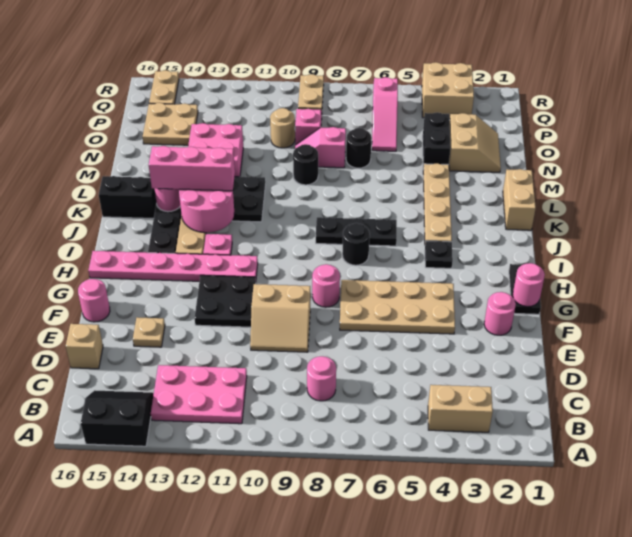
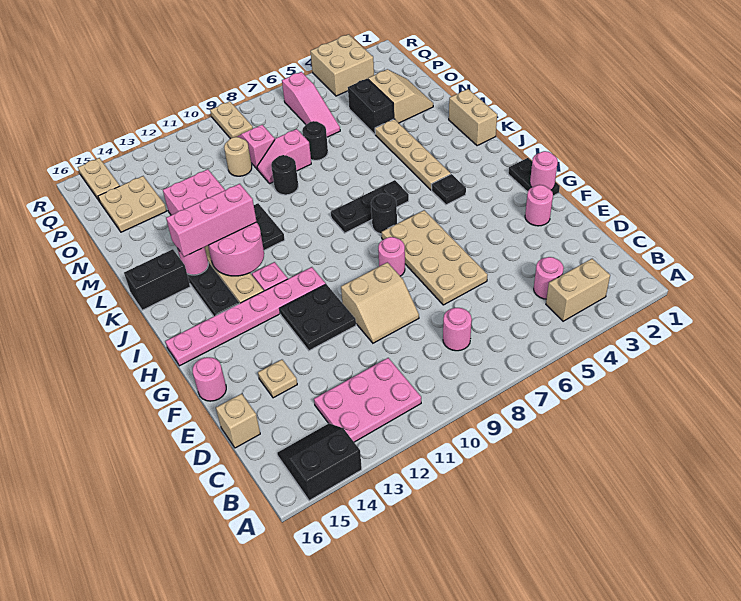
none -> pink 1x1 round brick [534,257,564,299]
tan 2x4 plate [340,280,455,334] -> tan 2x4 plate turned to [382,210,487,305]

